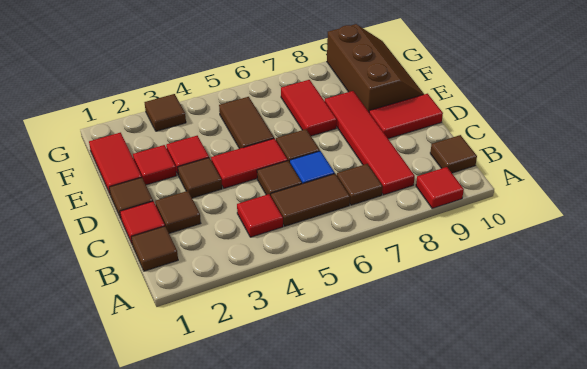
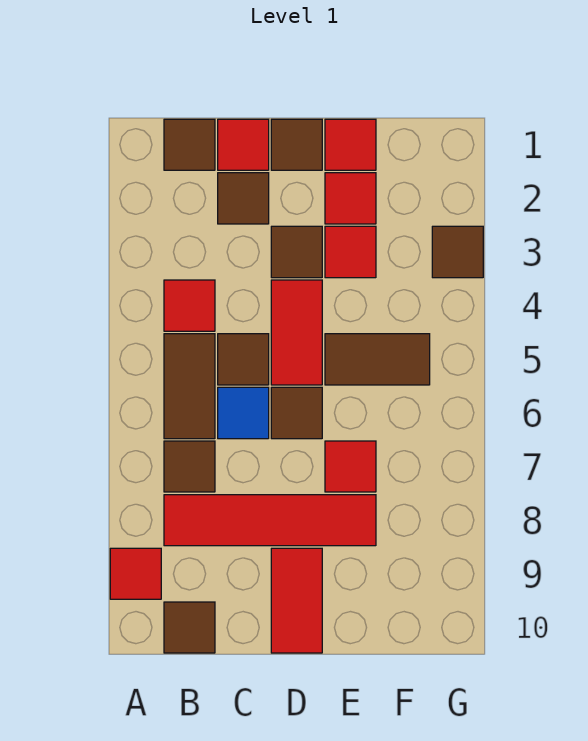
red 1x2 tile [89,133,142,194] -> red 1x1 tile [325,119,376,170]
red 1x2 tile [281,80,337,136] -> red 1x1 tile [325,441,376,492]
brown 2x3 slope [327,24,424,112] -> none

